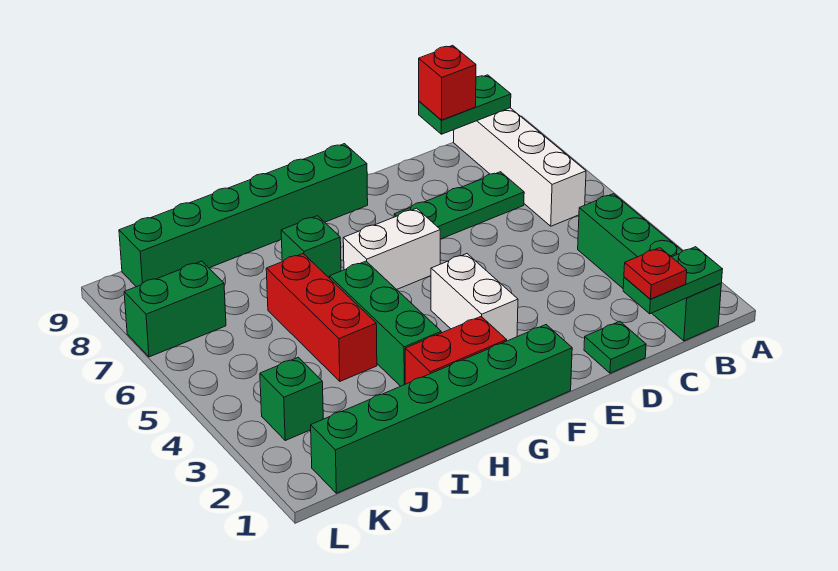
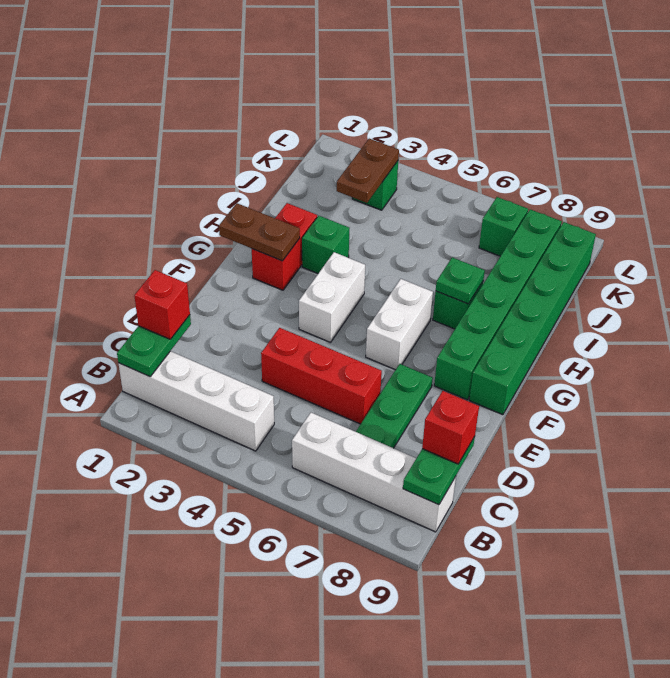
green 1x4 brick [578,194,721,341] -> white 1x4 brick [118,351,274,451]
red 1x1 plate [624,248,687,299] -> red 1x1 brick [134,270,190,339]
green 1x1 plate [584,321,646,373] -> green 1x1 plate moved to [436,258,485,304]
green 1x6 brick [311,325,572,493] -> green 1x6 brick moved to [434,209,562,400]
white 1x2 brick [431,254,518,341] -> white 1x2 brick turned to [299,252,365,342]
none -> brown 1x2 plate [219,203,300,261]
green 1x3 brick [329,261,441,386] -> green 1x1 brick [302,216,350,273]
red 1x3 brick [266,254,377,381] -> red 1x3 brick moved to [261,328,382,424]
none -> brown 1x2 plate [337,139,399,203]
green 1x2 brick [124,261,226,357] -> green 1x1 brick [479,197,528,256]

